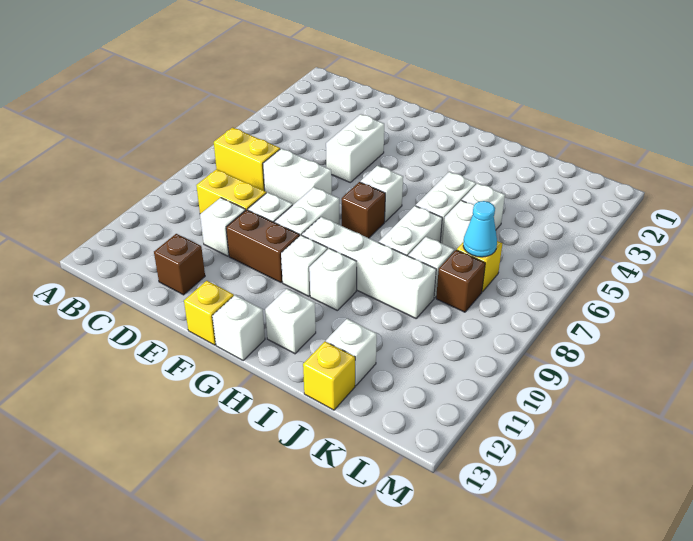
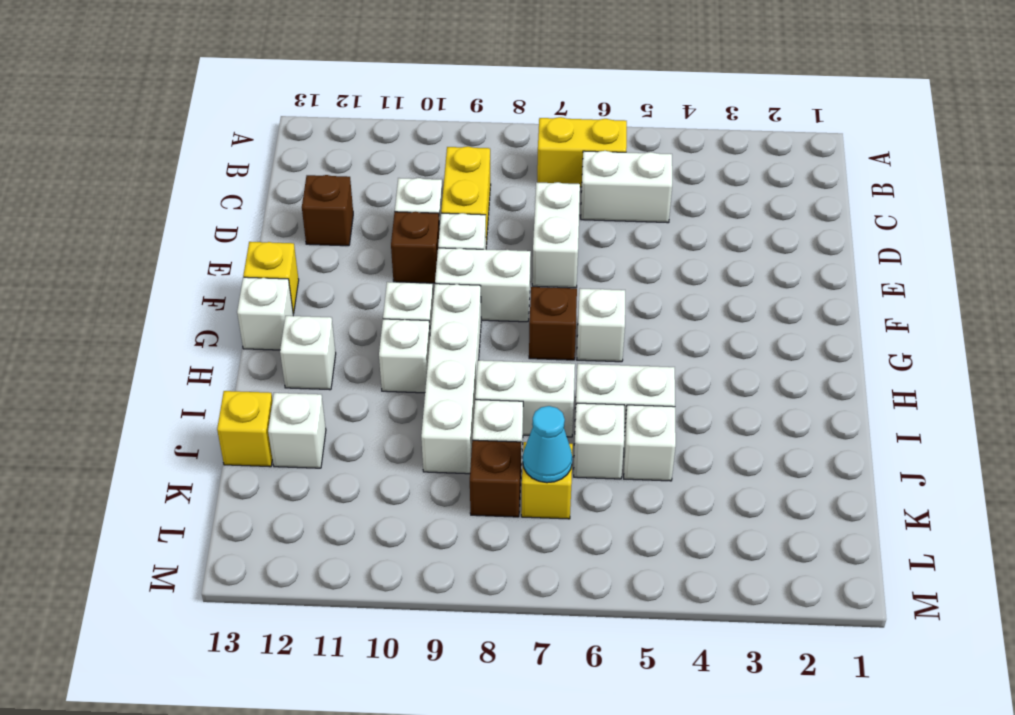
yellow 1x2 brick [214,128,280,191] -> yellow 1x2 brick turned to [537,117,627,187]
white 1x2 brick [326,114,384,183] -> white 1x2 brick moved to [581,151,672,223]
brown 1x2 brick [226,210,300,282] -> brown 1x1 brick [391,212,440,283]

